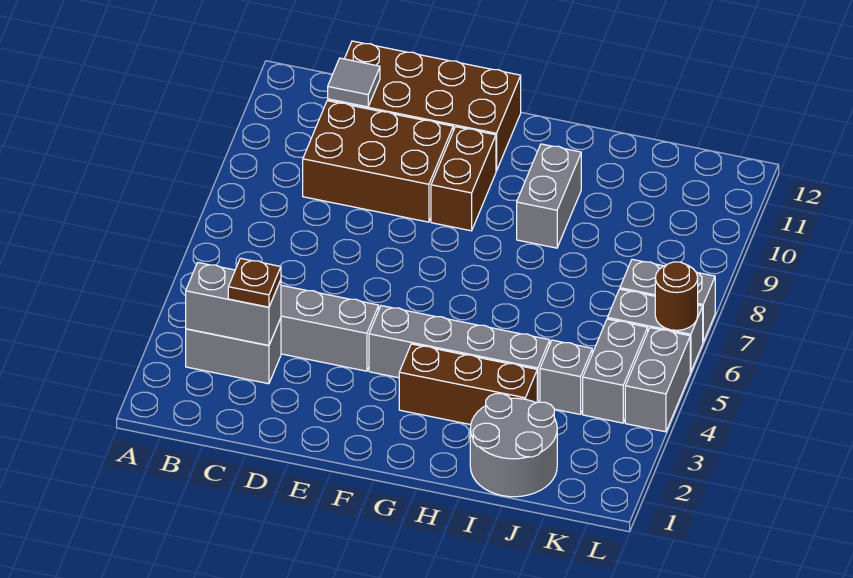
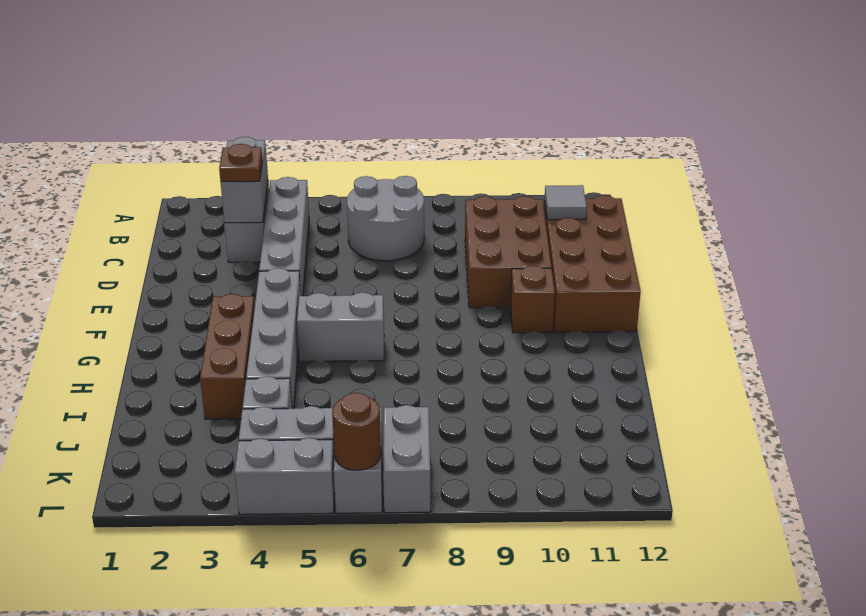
brown 1x2 brick [431,127,496,231] -> brown 1x1 brick [510,266,555,333]
grey 1x2 brick [517,144,581,248] -> grey 1x2 brick moved to [297,292,384,362]
grey 2x2 round brick [470,394,557,497] -> grey 2x2 round brick moved to [347,176,424,261]

